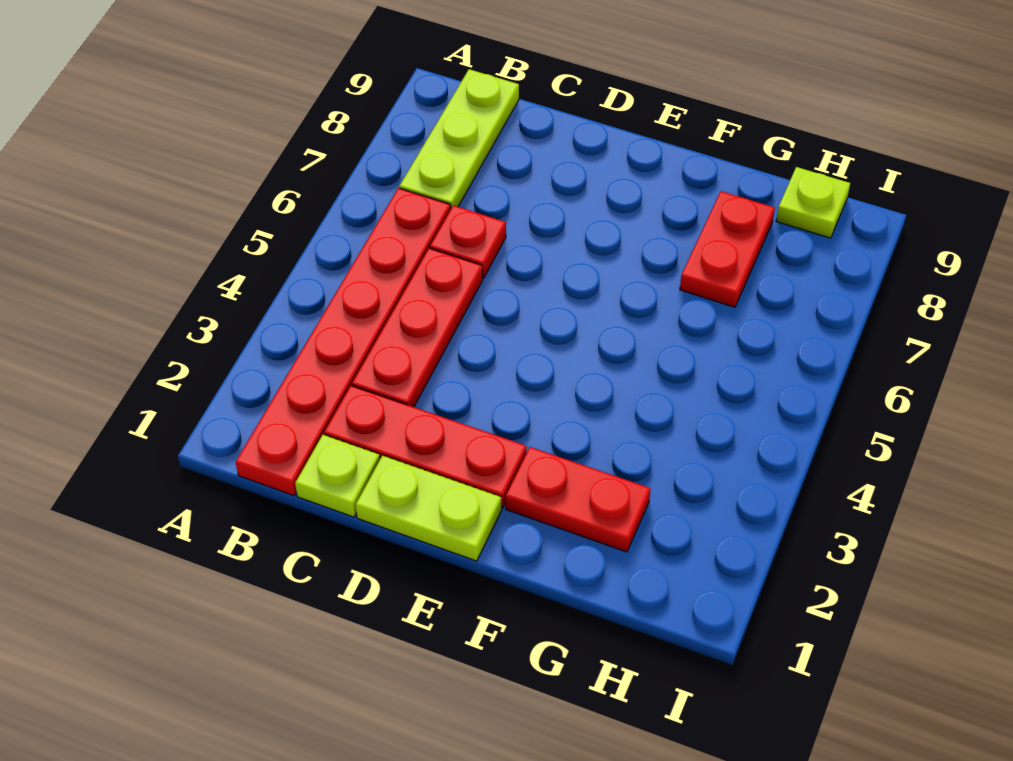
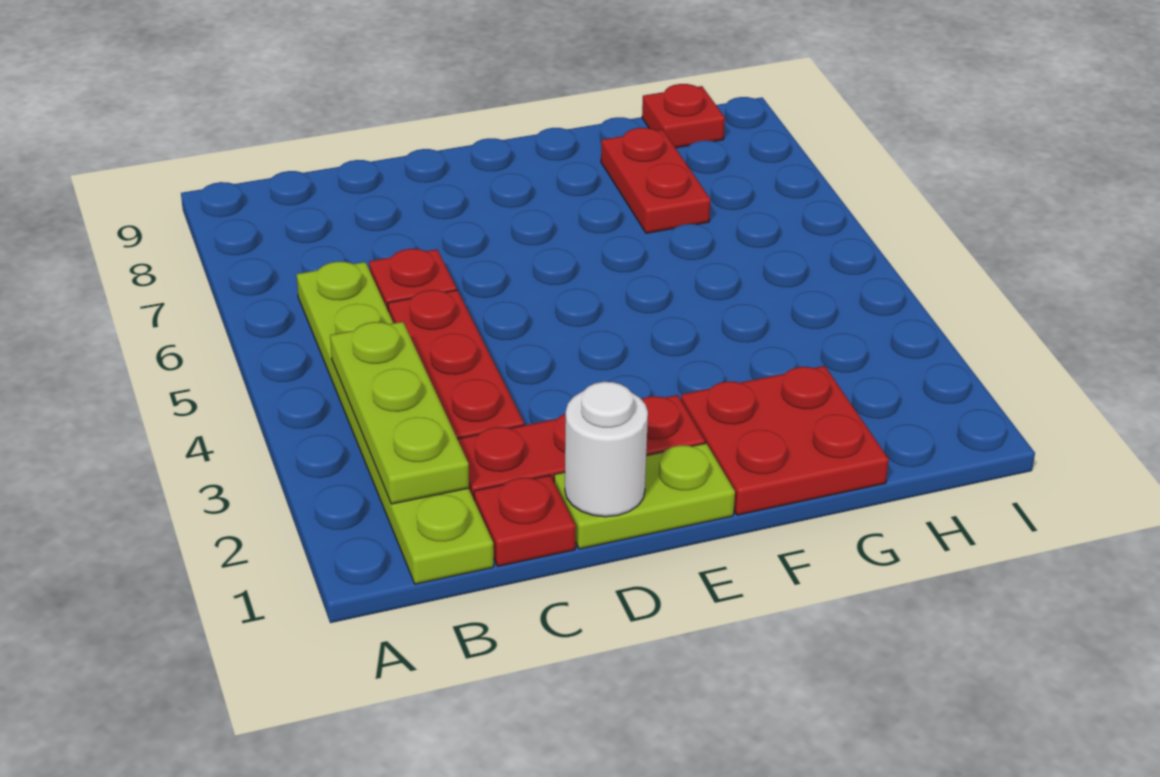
red 1x6 plate [236,188,451,496] -> lime 1x6 plate [297,262,494,584]
lime 1x3 plate [399,69,519,208] -> lime 1x3 plate moved to [330,322,469,504]
lime 1x1 plate [295,435,380,517] -> red 1x1 plate [474,475,576,566]
none -> white 1x1 round brick [565,382,648,517]
red 1x2 plate [506,447,651,552] -> red 2x2 plate [681,366,889,515]
lime 1x1 plate [776,167,850,238] -> red 1x1 plate [642,84,725,148]

